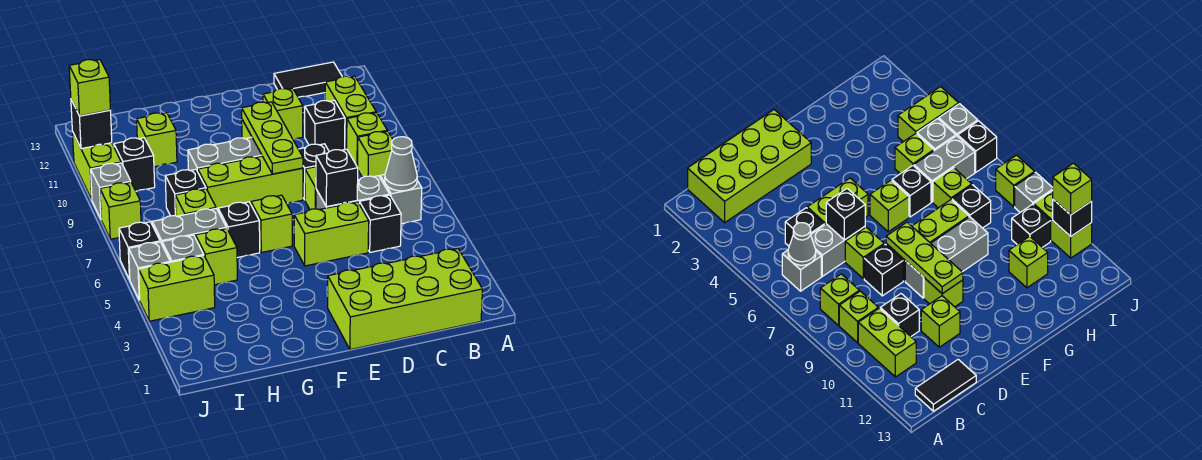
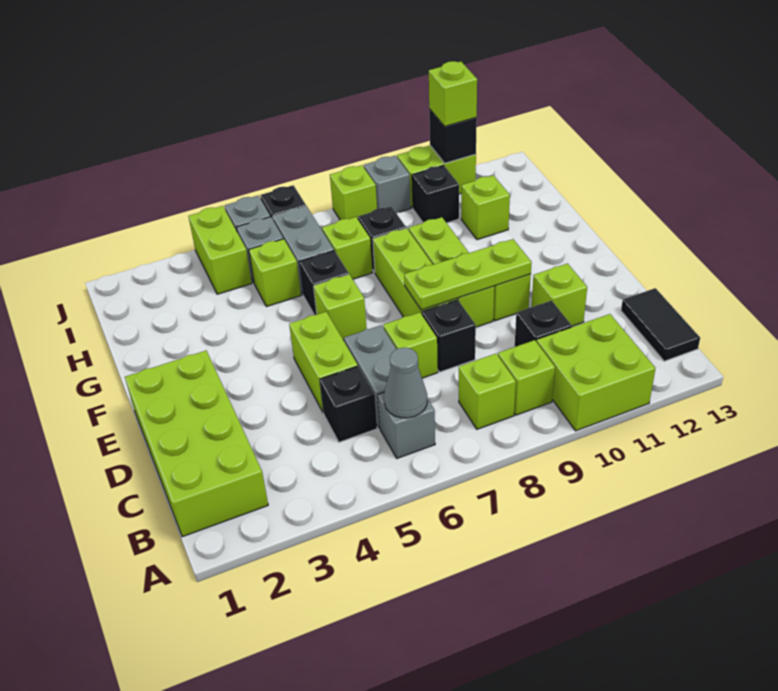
lime 1x2 brick [325,76,376,149] -> lime 2x2 brick [537,314,656,431]
black 1x1 brick [316,149,358,207] -> none
grey 1x3 brick [188,137,262,172] -> lime 1x3 brick [409,217,494,327]

